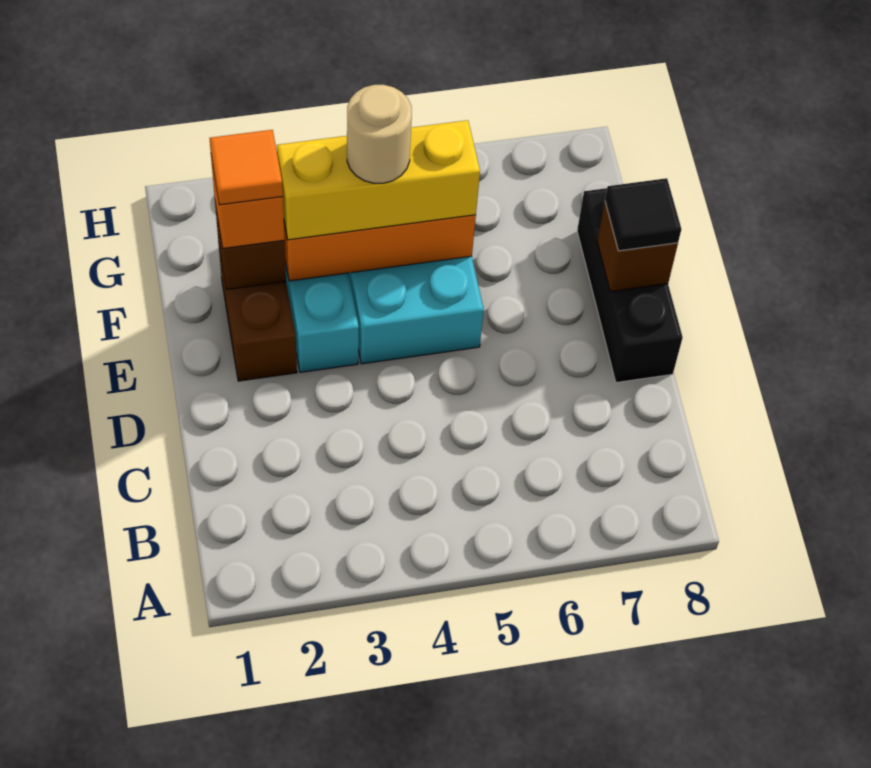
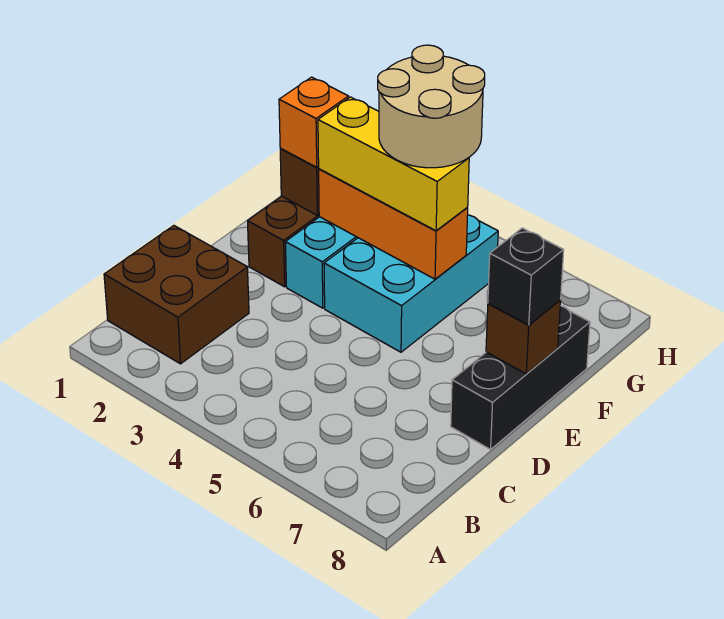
none -> brown 2x2 brick [104,226,249,364]
black 1x1 tile [605,178,681,251] -> black 1x1 brick [488,228,564,325]
orange 1x1 tile [210,130,283,205] -> none
tan 1x1 round brick [347,85,412,183] -> tan 2x2 round brick [378,45,485,168]

